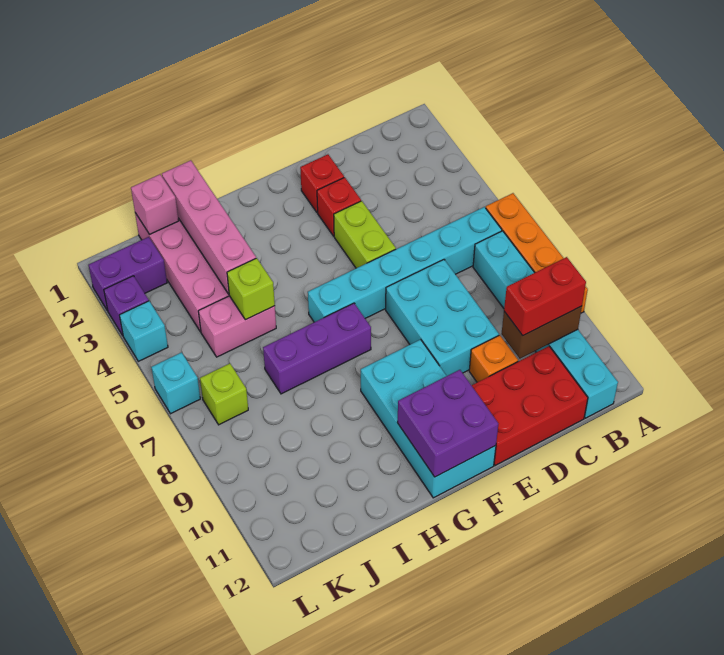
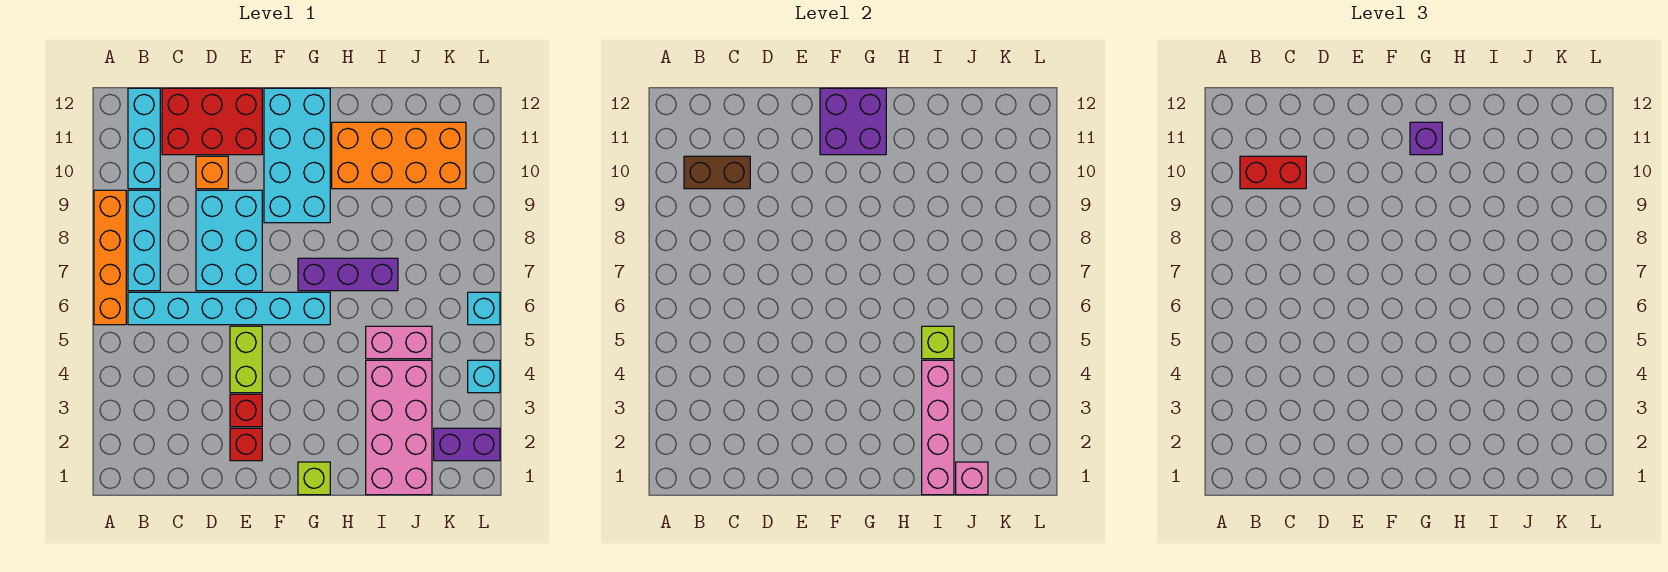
none -> orange 2x4 brick [332,122,466,189]
lime 1x1 brick [200,363,248,425] -> lime 1x1 brick moved to [298,462,330,495]
purple 1x1 brick [104,276,149,335] -> purple 1x1 brick moved to [1410,122,1442,155]

